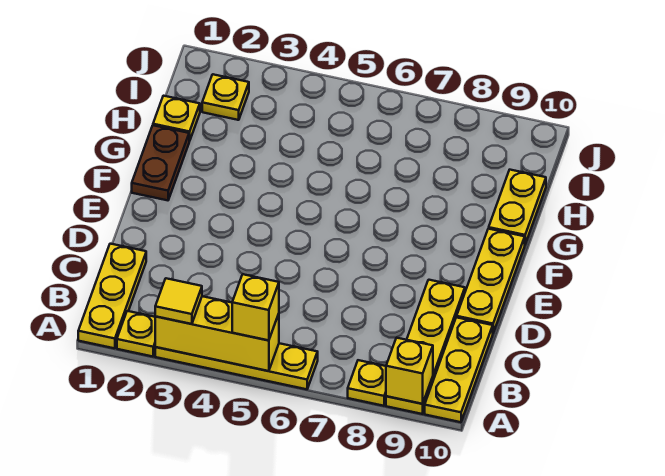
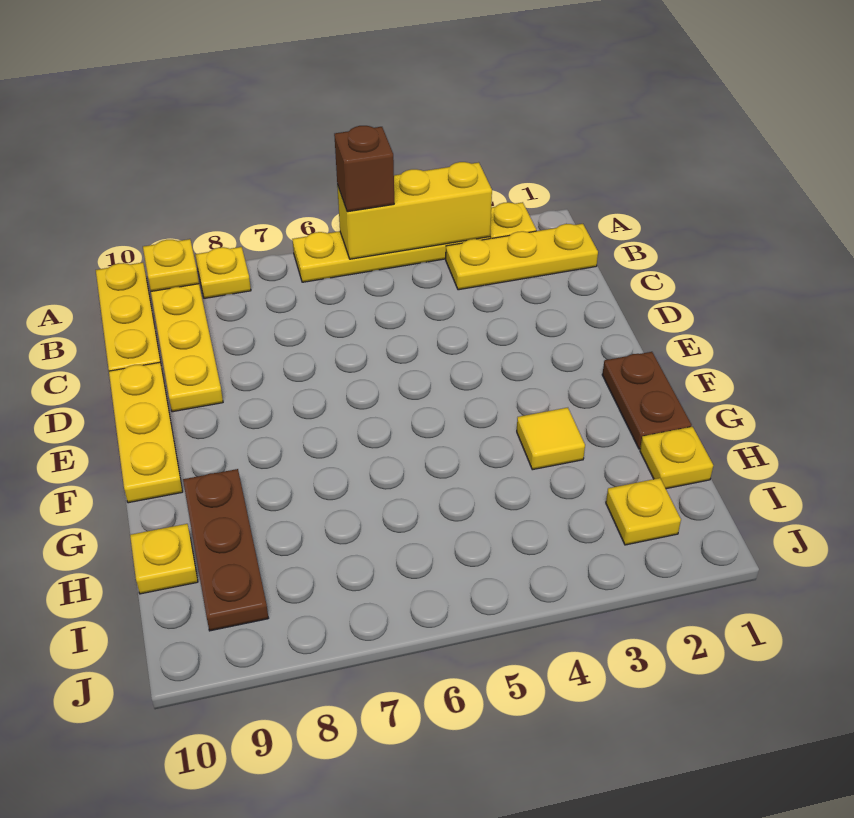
yellow 1x3 plate [78,244,146,348] -> yellow 1x3 plate turned to [446,224,598,290]
yellow 1x1 tile [155,278,202,324] -> yellow 1x1 tile moved to [517,408,585,470]
yellow 1x1 brick [232,274,279,340] -> brown 1x1 brick [334,126,394,212]
yellow 1x1 brick [386,338,433,404] -> yellow 1x1 plate [143,239,199,291]
none -> brown 1x3 plate [183,469,268,631]
yellow 1x2 plate [489,170,546,244] -> yellow 1x1 plate [130,524,198,594]

